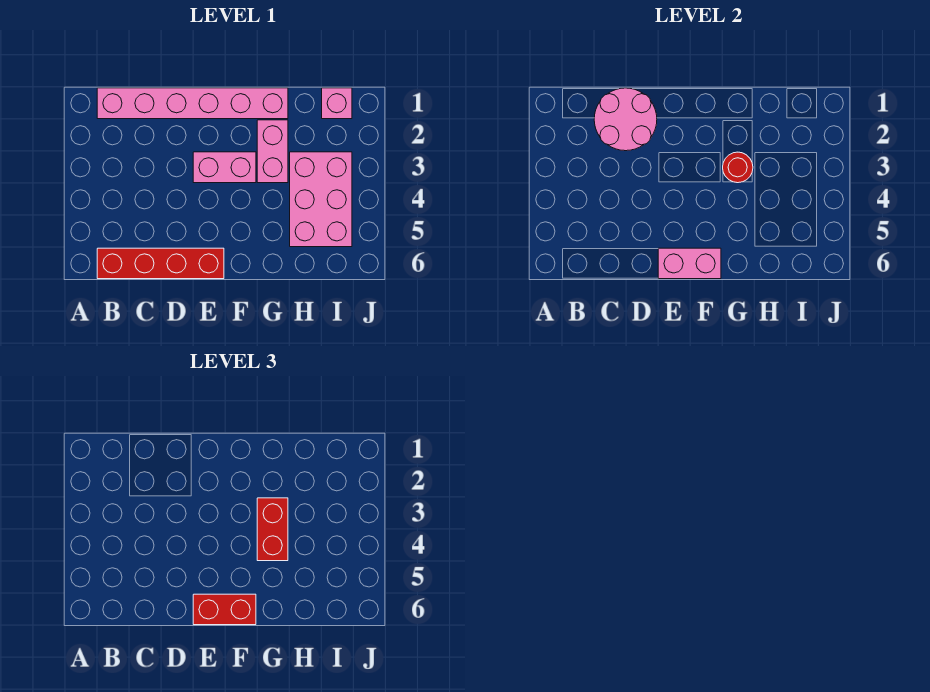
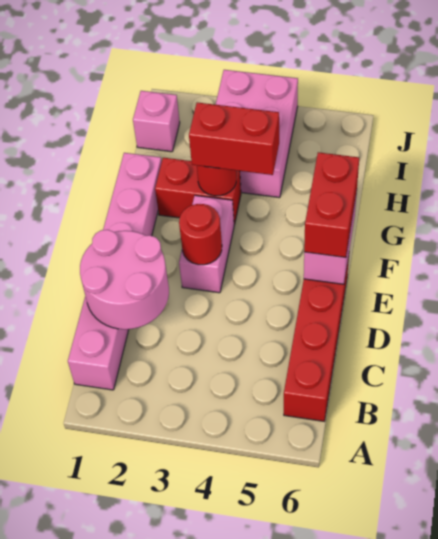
none -> red 1x1 round brick [179,204,222,265]
pink 1x2 brick [257,120,288,183] -> red 1x2 brick [155,158,241,225]
pink 2x3 brick [290,152,352,247] -> pink 2x3 brick turned to [216,70,298,198]

